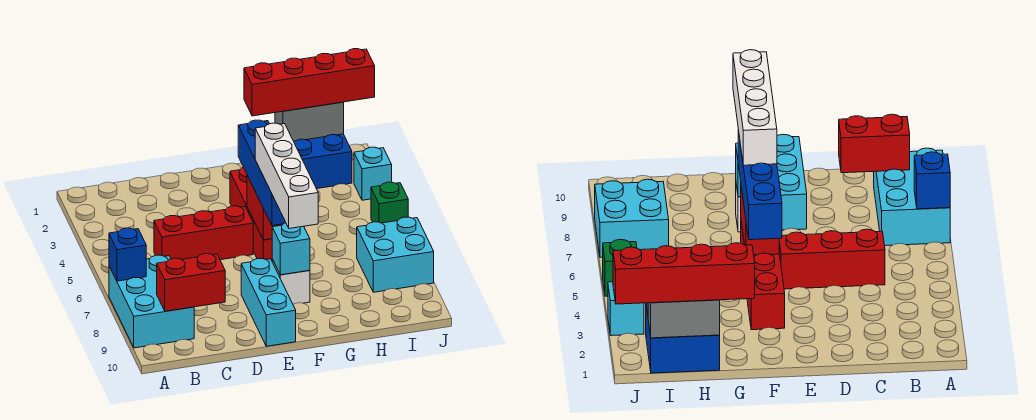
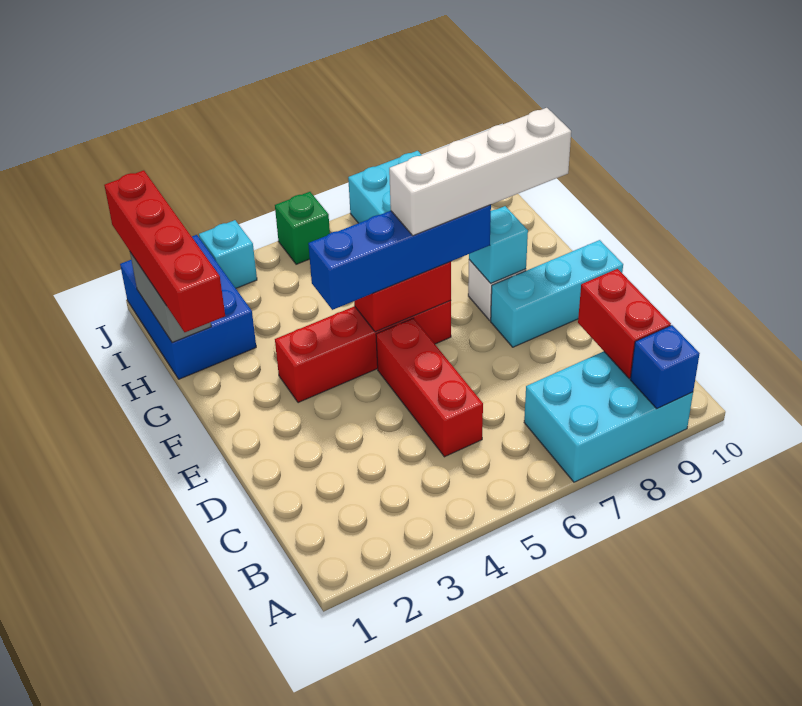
blue 1x1 brick [109,228,146,281] -> blue 1x1 brick moved to [630,325,700,409]
blue 2x2 brick [294,134,352,189] -> blue 2x3 brick [120,235,256,379]

